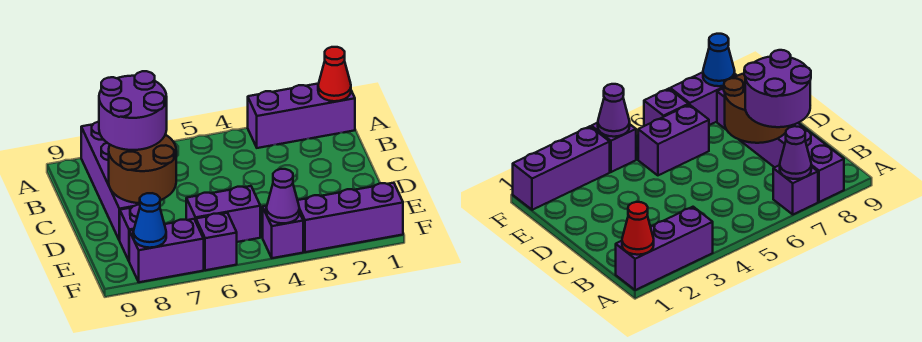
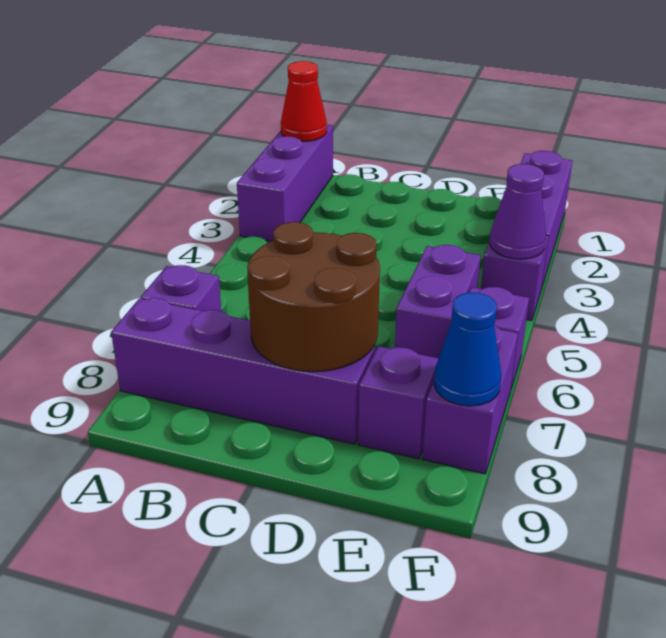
purple 1x1 cone [780,126,811,179] -> none
purple 2x2 round brick [99,71,167,150] -> none

